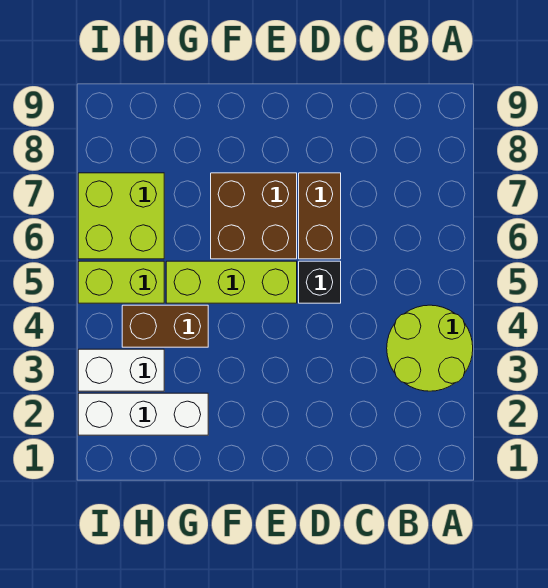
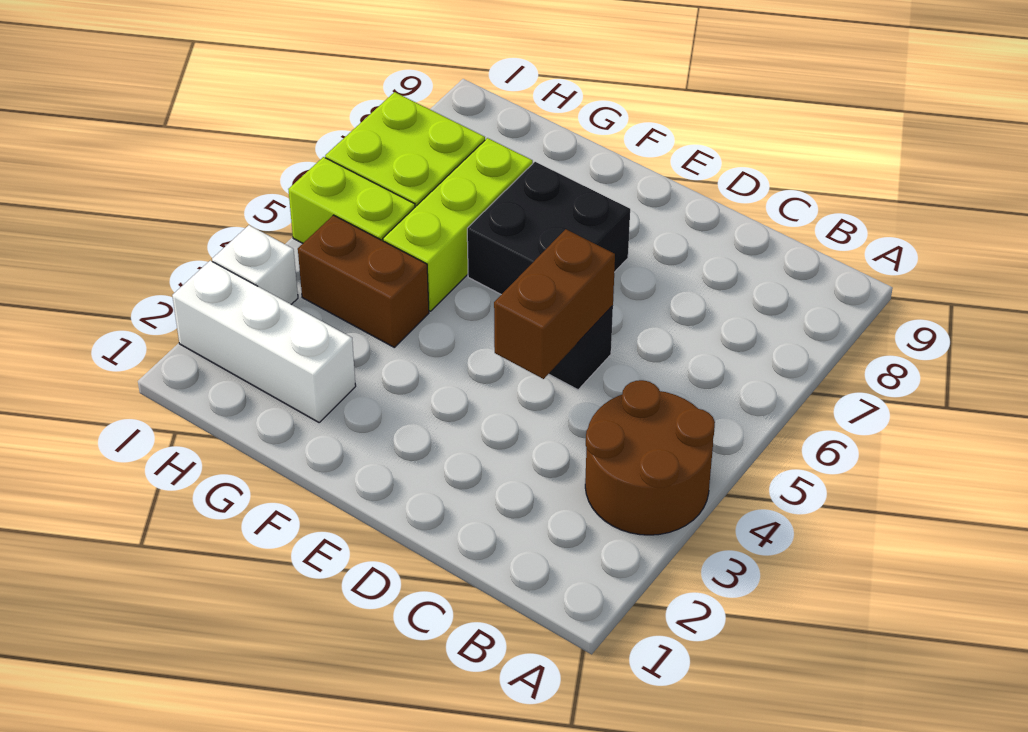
lime 2x2 round brick [387,305,473,391] -> brown 2x2 round brick [585,380,715,535]
brown 1x2 brick [299,173,341,259] -> brown 1x2 brick moved to [494,229,615,379]
lime 1x3 brick [166,261,297,303] -> lime 1x3 brick turned to [383,138,533,311]
brown 2x2 brick [211,173,297,259] -> black 2x2 brick [467,162,630,295]
white 1x2 brick [78,349,164,391] -> white 1x1 brick [212,225,298,304]

